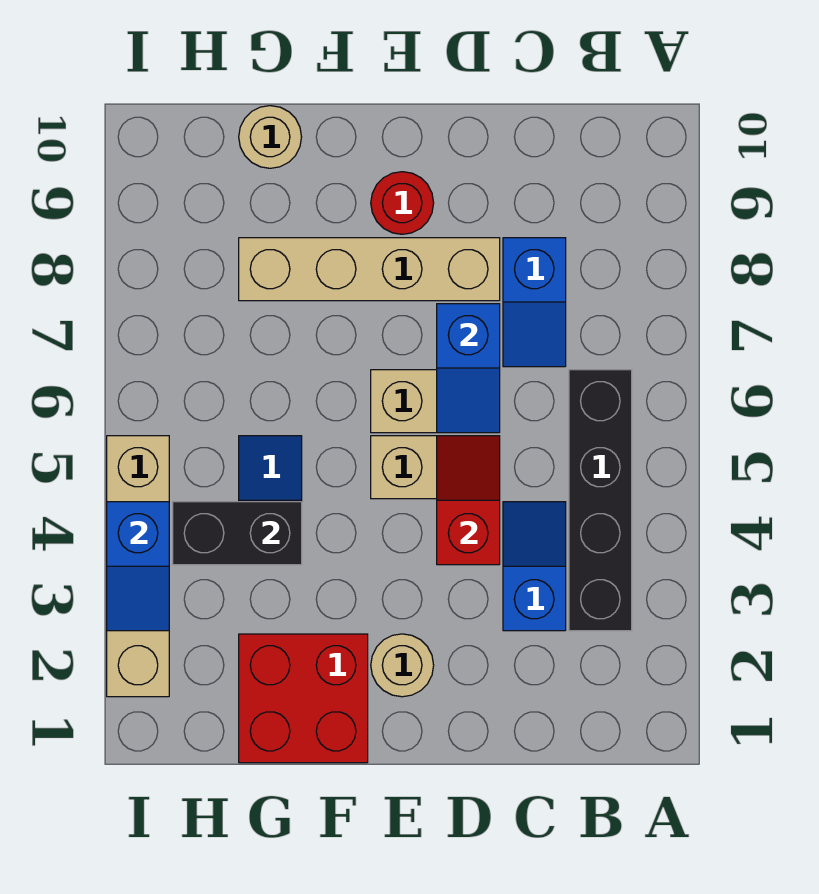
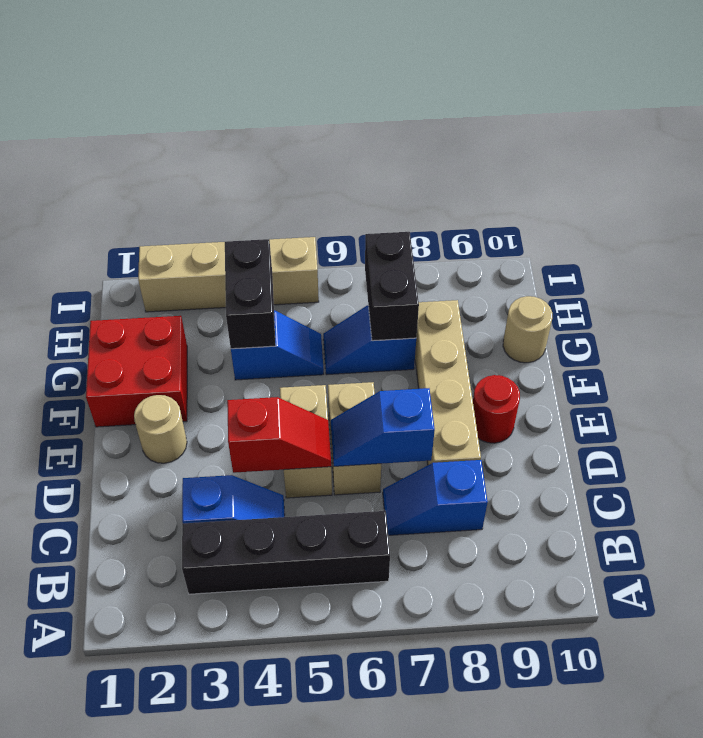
none -> black 1x2 brick [365,232,419,341]
blue 1x2 slope [107,502,169,631] -> blue 1x2 slope moved to [323,305,416,375]

